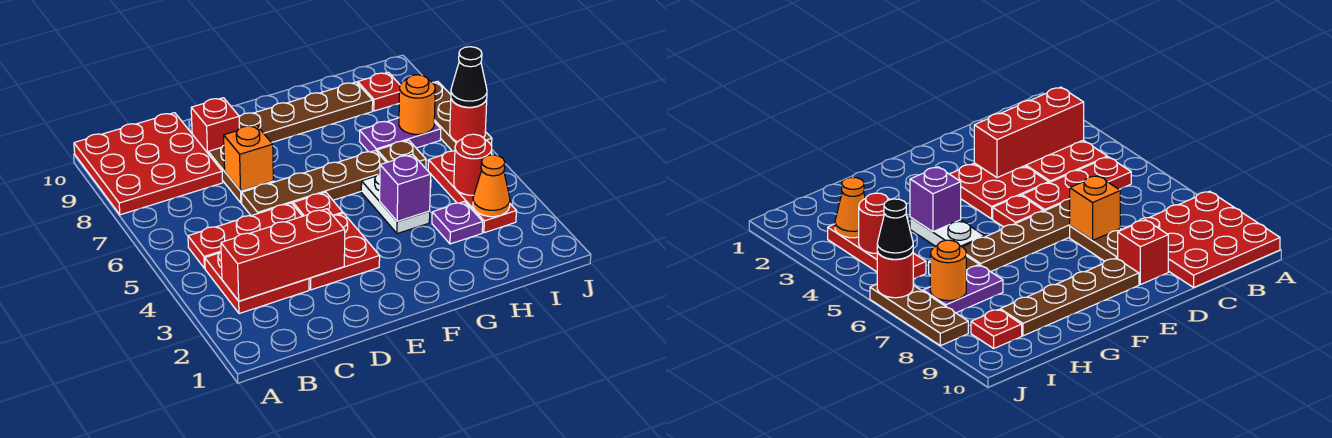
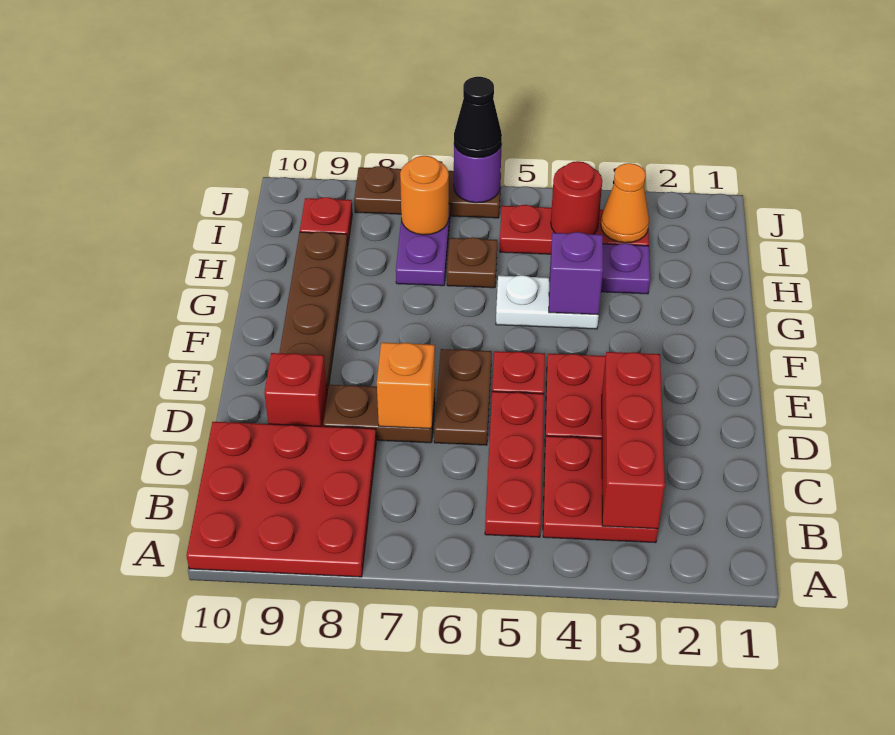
brown 1x4 plate [241,151,386,216] -> brown 1x2 plate [434,349,492,445]
red 1x1 round brick [450,99,487,142] -> purple 1x1 round brick [454,144,502,203]

